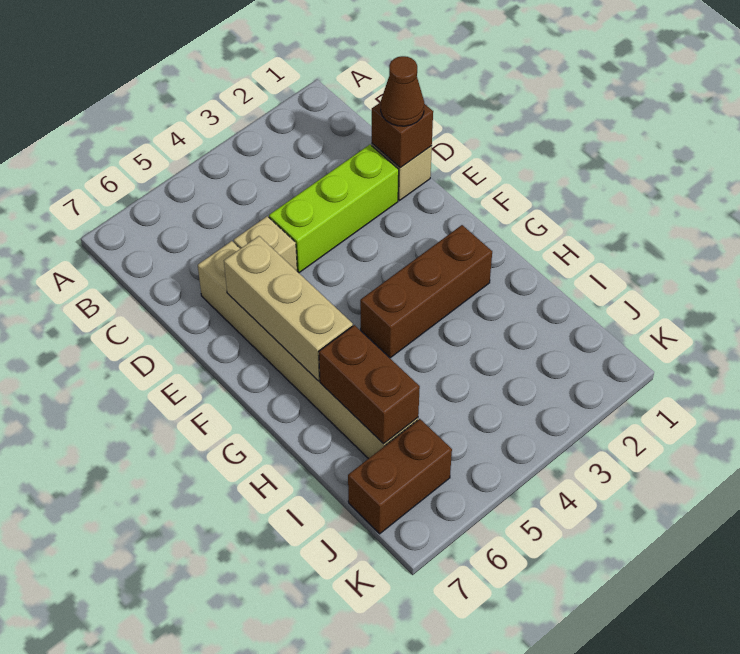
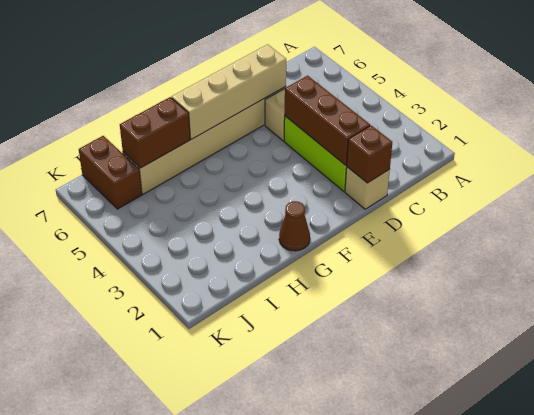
brown 1x1 cone [381,56,424,126] -> brown 1x1 cone moved to [279,201,310,251]
tan 1x3 brick [224,236,353,381] -> tan 1x4 brick [172,44,286,139]
brown 1x3 brick [360,225,492,358] -> brown 1x3 brick moved to [285,76,370,165]

